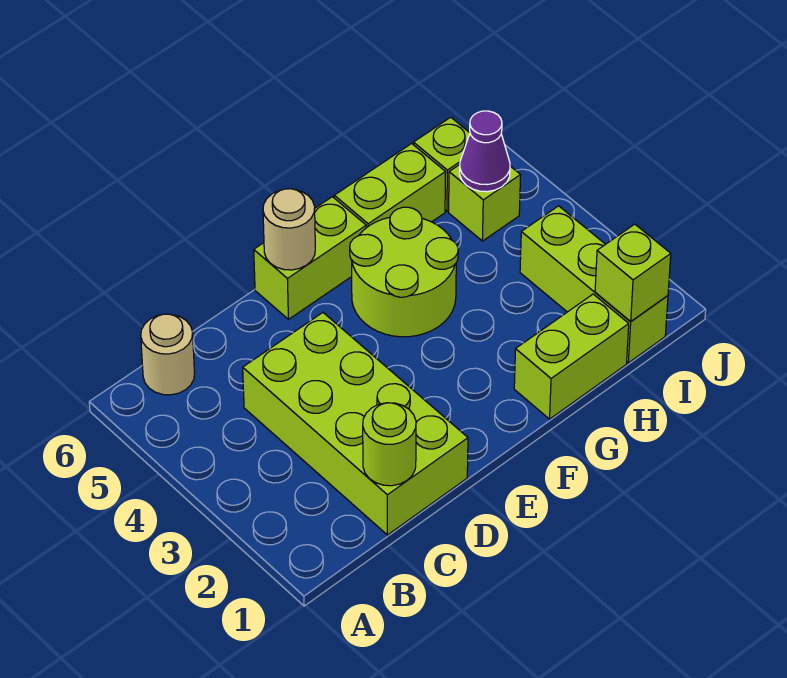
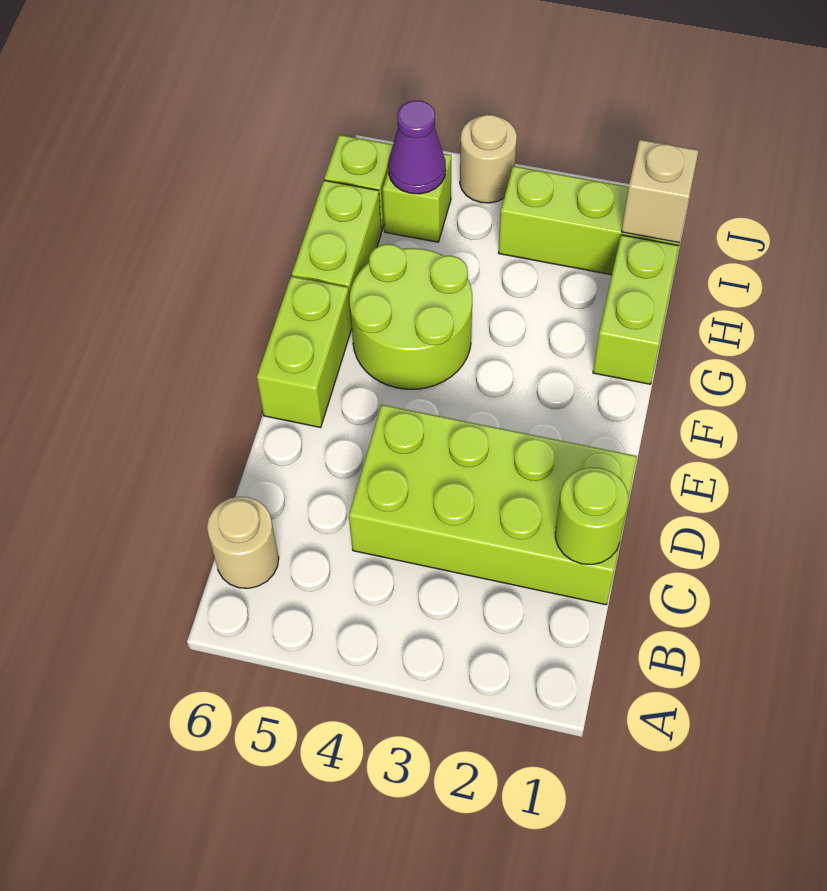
tan 1x1 round brick [263,189,315,270] -> tan 1x1 round brick moved to [460,115,517,203]
lime 1x1 brick [595,224,671,322] -> tan 1x1 brick [622,140,699,243]

